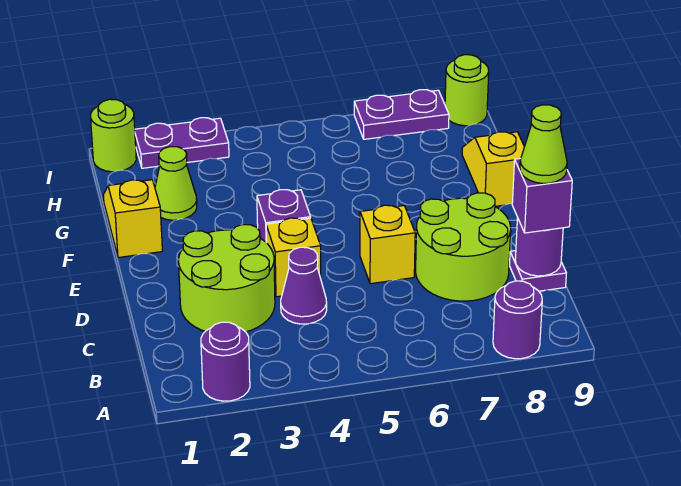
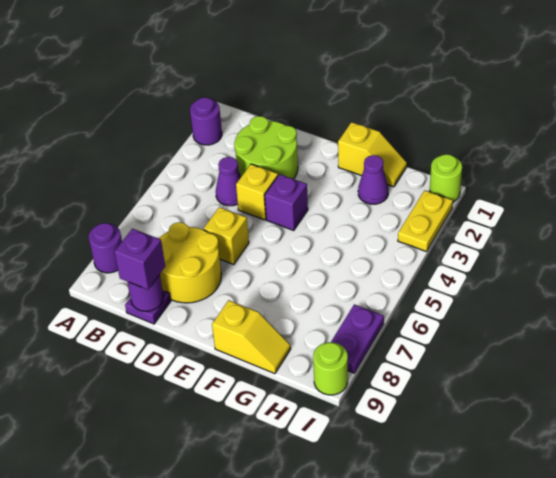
lime 2x2 round brick [416,193,511,301] -> yellow 2x2 round brick [159,222,221,303]
lime 1x1 cone [520,105,567,183] -> none
lime 1x1 cone [155,147,197,220] -> purple 1x1 cone [358,155,388,204]
purple 1x2 plate [135,118,229,168] -> yellow 1x2 plate [398,190,453,252]

